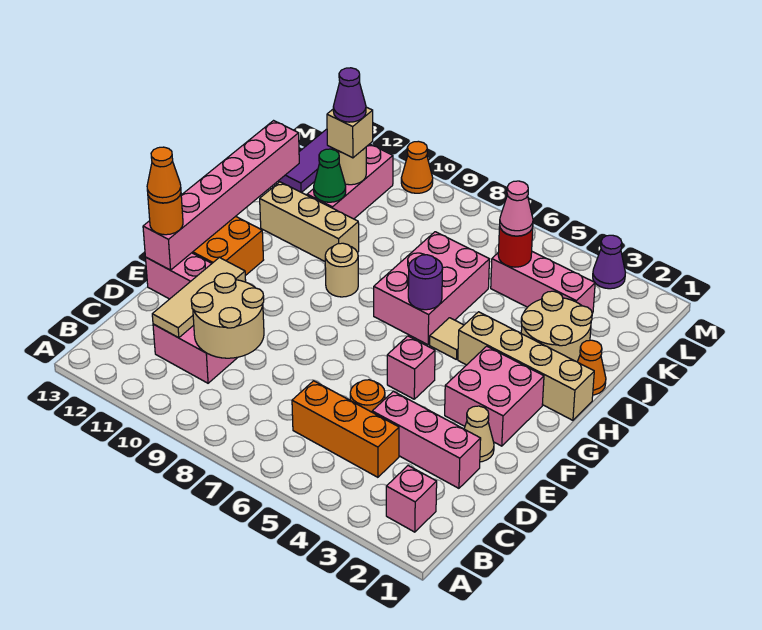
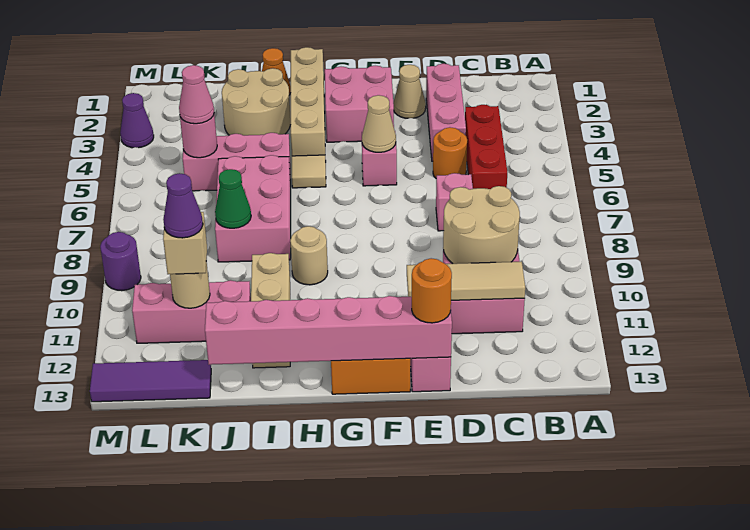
pink 1x1 brick [386,466,437,532] -> pink 1x1 brick moved to [436,173,473,231]
orange 1x3 brick [292,381,399,477] -> red 1x3 brick [465,105,507,189]
orange 1x1 cone [147,147,181,203] -> none
none -> tan 1x1 cone [362,95,396,152]
pink 2x3 brick [374,232,489,345] -> pink 2x3 brick turned to [215,155,291,262]
purple 1x1 round brick [408,255,443,310] -> purple 1x1 round brick moved to [100,232,141,291]
green 1x1 cone [314,149,346,202] -> green 1x1 cone moved to [215,169,251,228]
pink 1x3 brick [491,252,595,313] -> pink 1x3 brick turned to [182,133,291,191]
red 1x1 round brick [498,227,533,267] -> pink 1x1 round brick [180,115,217,158]
orange 1x1 cone [401,141,433,193] -> none

